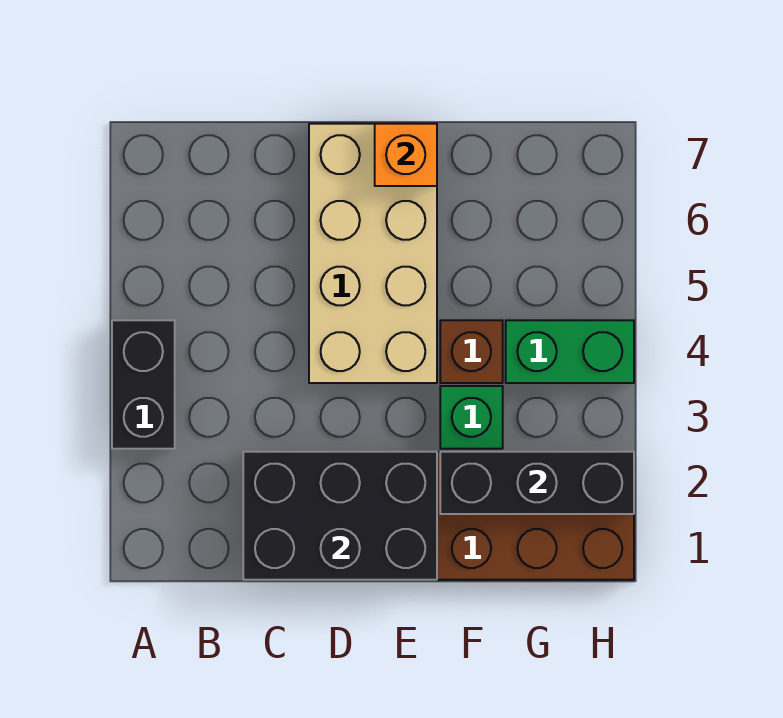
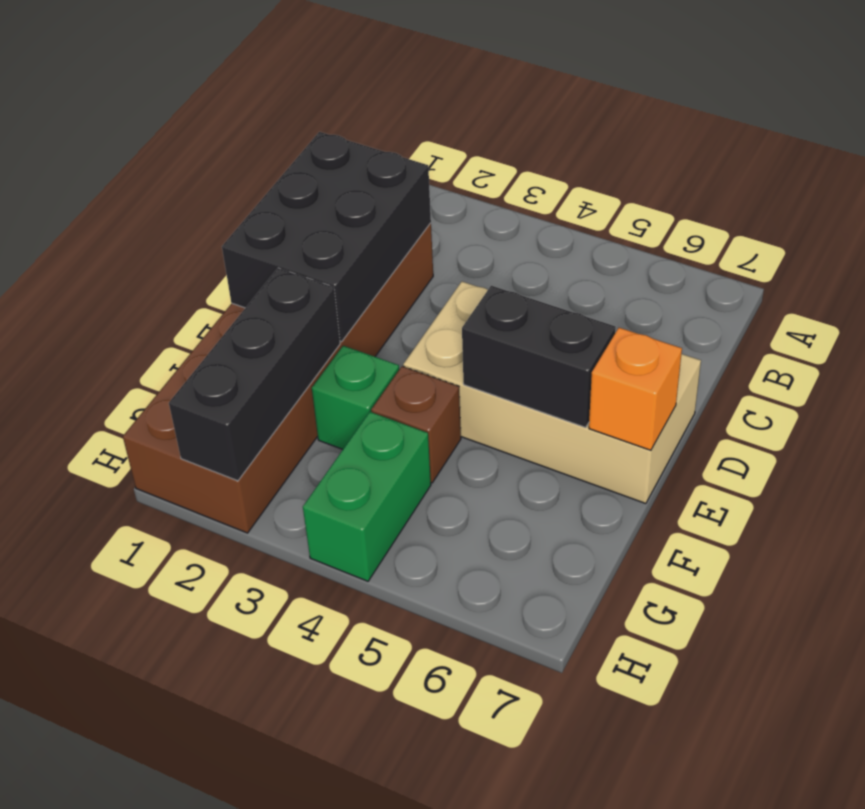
black 1x2 brick [112,320,175,449] -> black 1x2 brick moved to [462,286,616,427]

